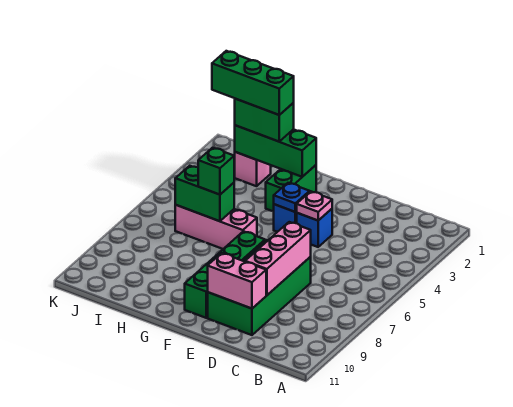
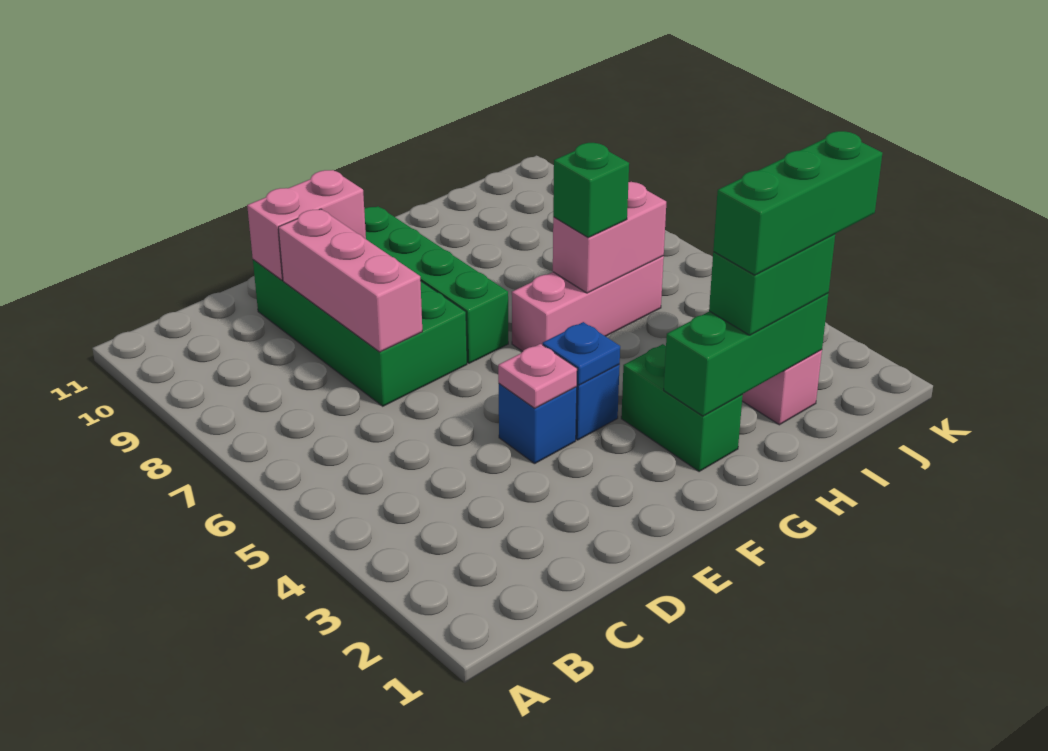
green 1x2 brick [175,166,234,221] -> pink 1x2 brick [553,182,666,293]

